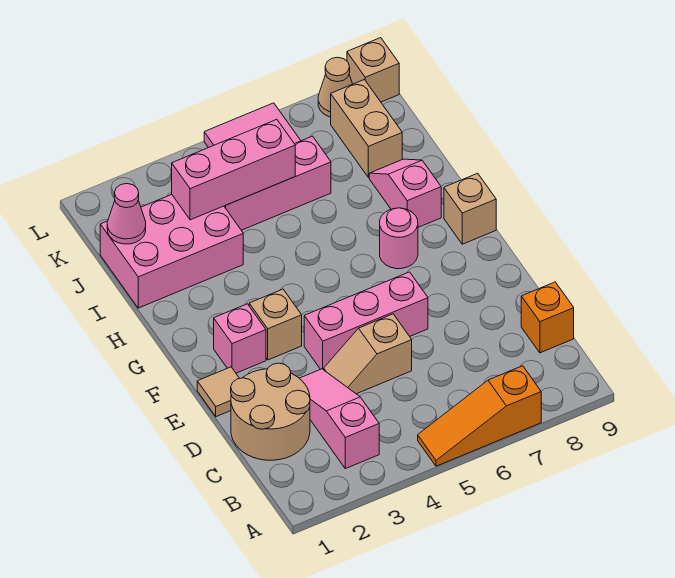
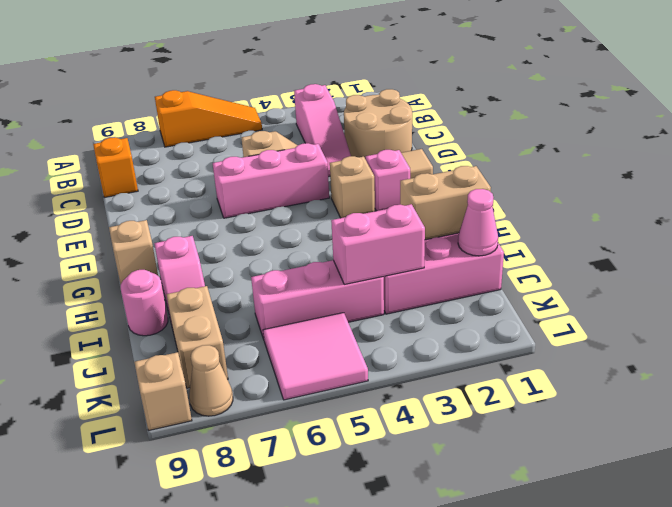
pink 1x1 round brick [380,208,418,269] -> pink 1x1 round brick moved to [121,270,168,336]
none -> tan 1x2 brick [400,166,491,240]
pink 1x3 brick [172,119,295,220] -> pink 1x2 brick [331,204,425,284]

